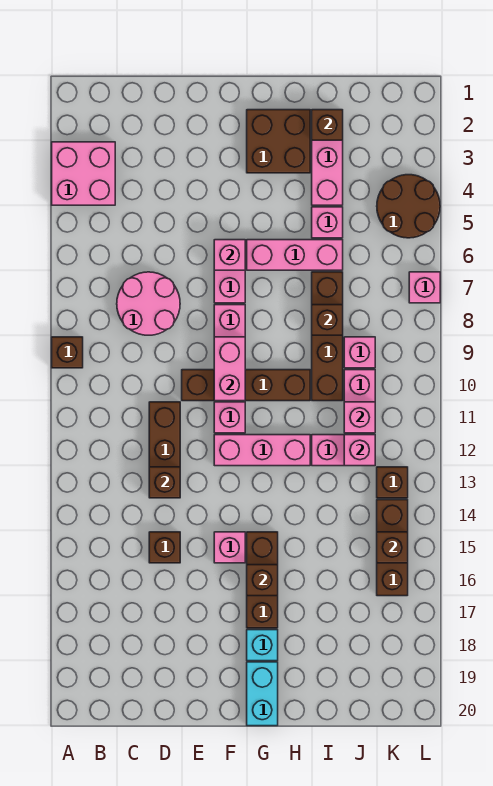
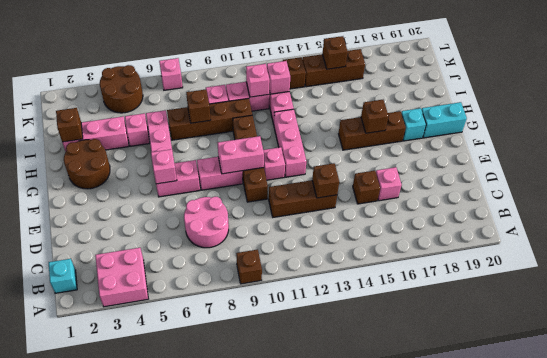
none -> cyan 1x1 brick [49,259,77,293]
pink 1x1 brick [214,532,245,563] -> pink 1x1 brick moved to [376,167,402,201]
brown 2x2 brick [247,110,310,173] -> brown 2x2 round brick [64,139,110,189]

